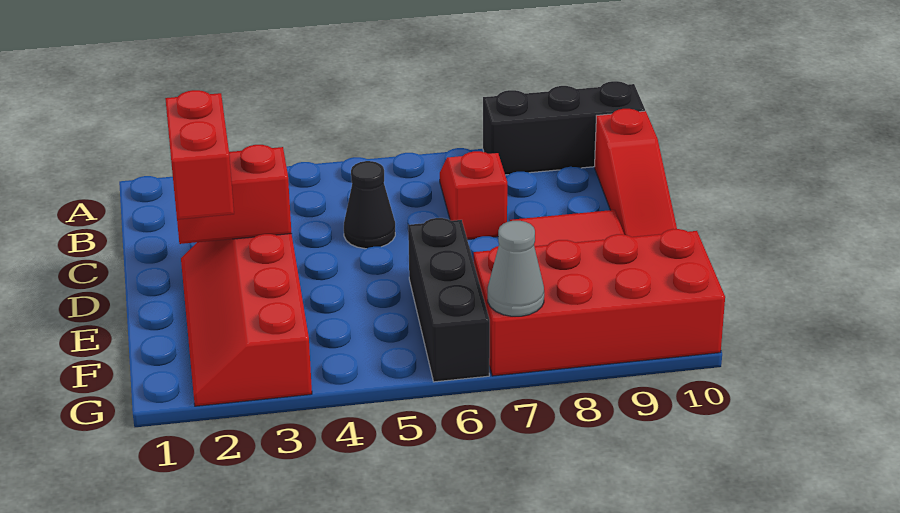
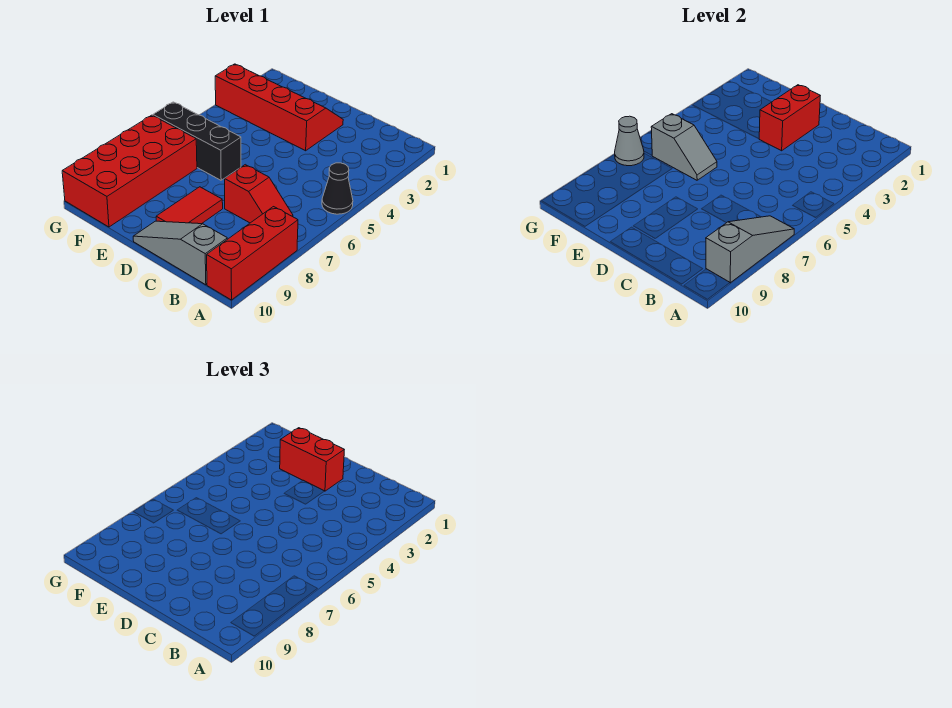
none -> grey 1x3 slope [706,216,794,283]
black 1x3 brick [483,81,645,175] -> red 1x3 brick [207,207,298,300]
red 1x3 slope [595,109,677,237] -> grey 1x3 slope [133,221,227,285]
black 1x1 cone [344,161,395,249] -> black 1x1 cone moved to [322,163,353,214]
none -> grey 1x2 slope [651,114,717,180]

